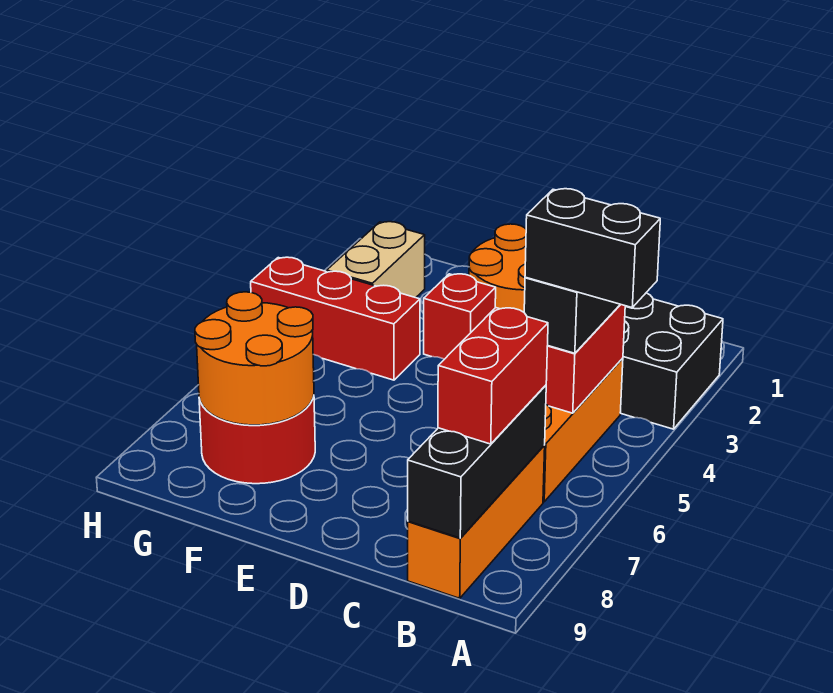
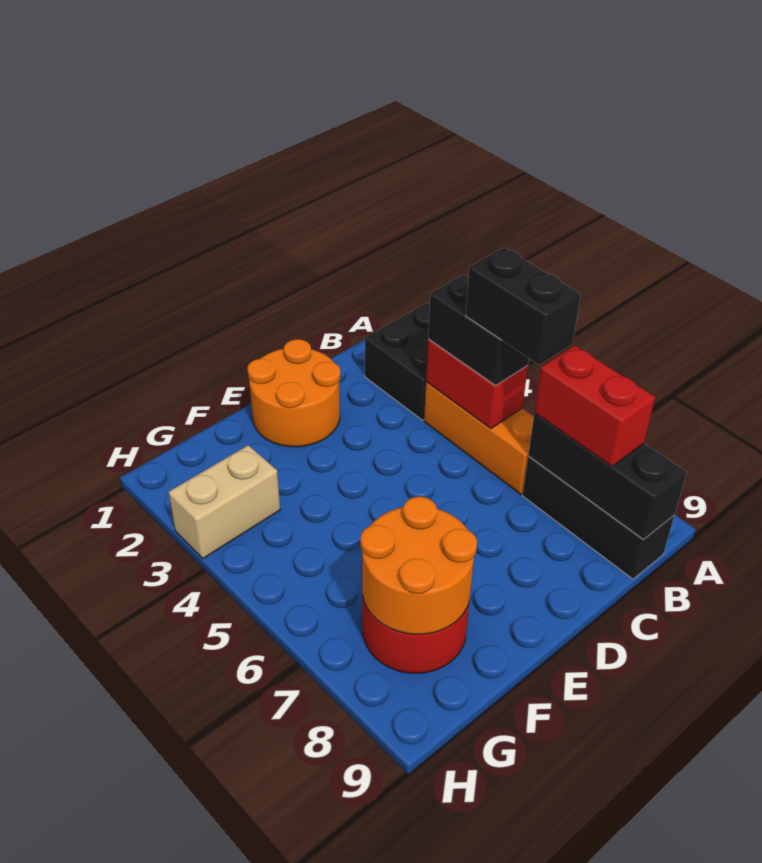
black 1x2 brick [525,189,660,307] -> black 1x2 brick turned to [466,248,581,365]
orange 1x3 brick [408,446,545,598] -> black 1x3 brick [523,456,675,579]
red 1x1 brick [424,274,496,359] -> none
red 1x3 brick [251,257,420,380] -> none
tan 1x2 brick [327,222,425,298] -> tan 1x2 brick turned to [168,445,280,558]

